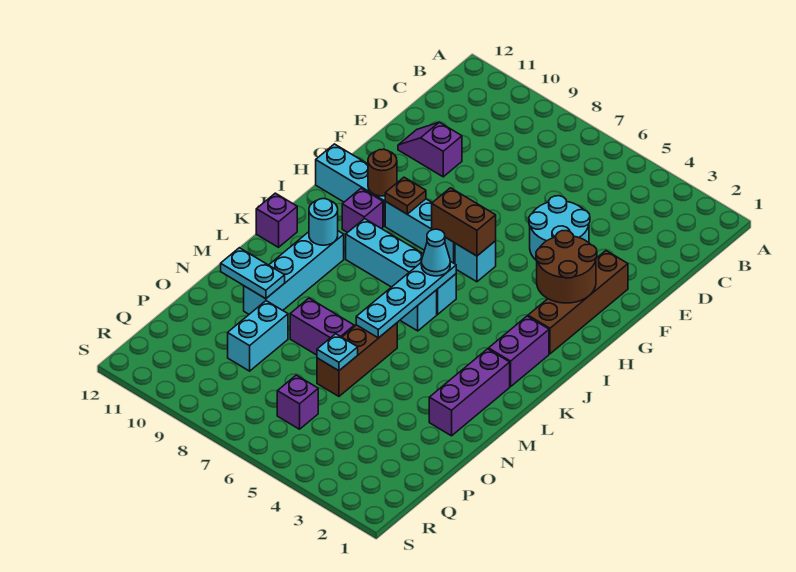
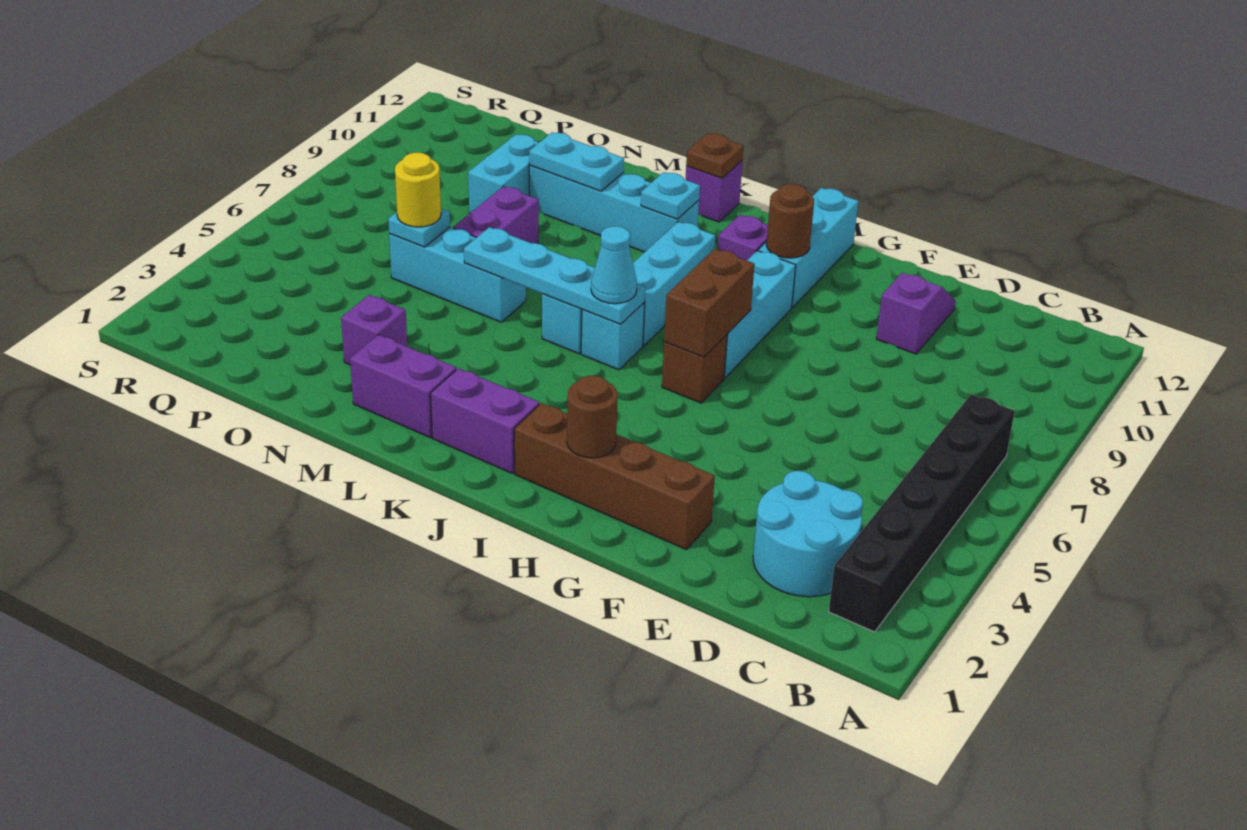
none -> black 1x6 brick [829,394,1015,632]
cyan 2x2 round brick [529,196,590,260] -> cyan 2x2 round brick moved to [753,471,863,597]
brown 2x2 round brick [536,231,597,303] -> brown 1x1 round brick [567,375,618,458]
cyan 1x1 brick [455,241,496,282] -> brown 1x1 brick [662,335,727,403]
brown 1x1 plate [385,177,426,214] -> brown 1x1 plate moved to [686,133,744,178]
cyan 1x1 round brick [309,199,338,245] -> cyan 1x1 plate [641,172,700,219]
purple 1x3 brick [429,349,510,436] -> purple 1x2 brick [350,335,457,438]
brown 1x3 brick [317,323,397,396] -> cyan 1x3 brick [389,227,526,322]
cyan 1x2 plate [221,248,285,299] -> cyan 1x2 plate turned to [529,132,624,191]
none -> yellow 1x1 round brick [395,153,441,227]
cyan 1x2 brick [228,301,288,371] -> cyan 1x2 brick turned to [468,134,539,214]
purple 1x1 brick [277,375,318,429] -> purple 1x1 brick moved to [341,295,407,365]

